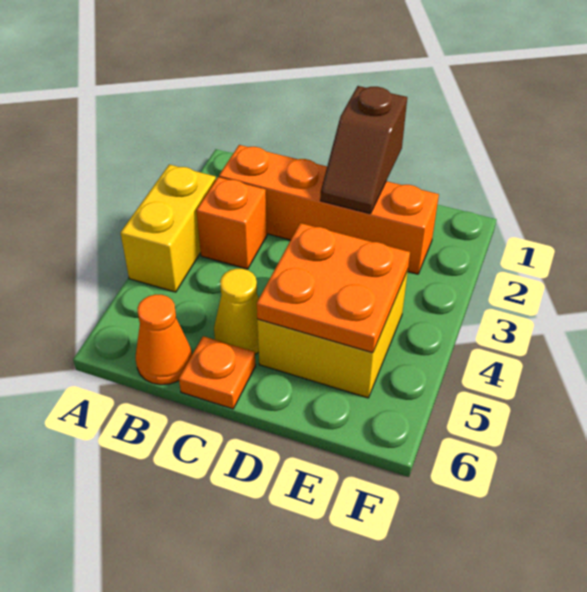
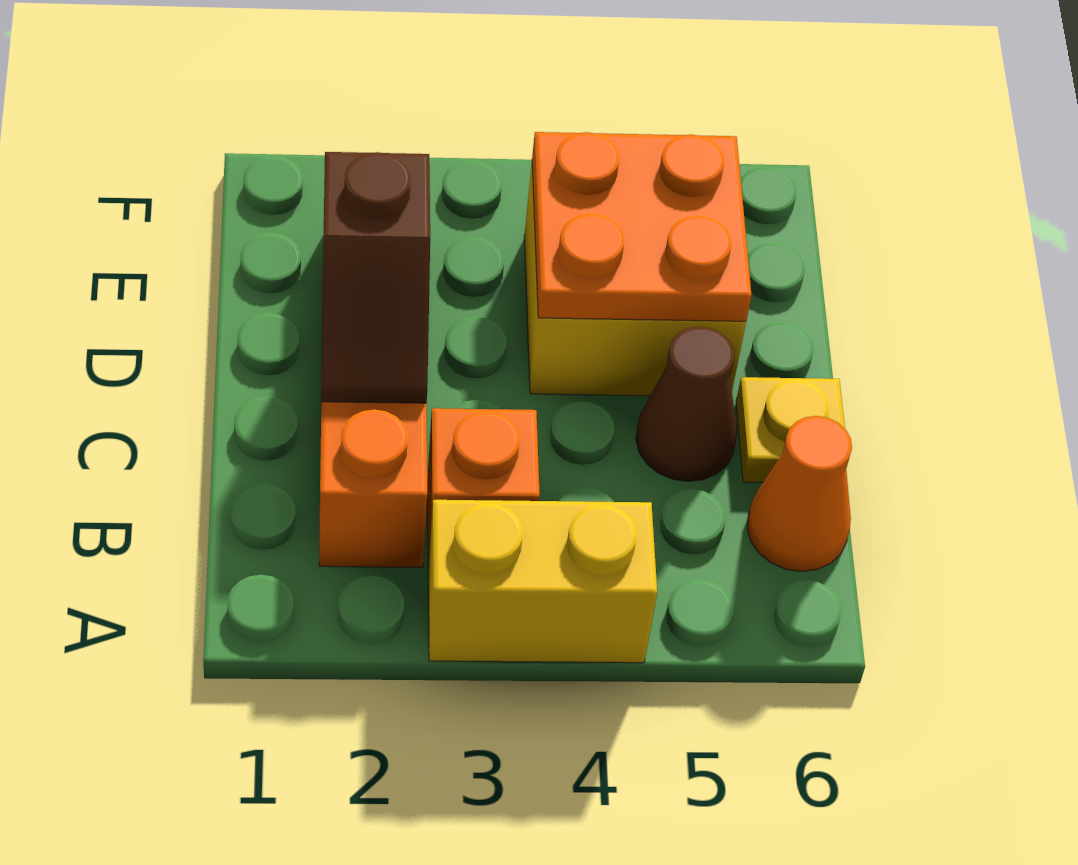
yellow 1x1 cone [214,269,259,354] -> brown 1x1 cone [636,327,737,481]
orange 1x1 plate [179,336,256,409] -> yellow 1x1 plate [736,377,845,482]
brown 1x2 slope [320,86,407,214] -> brown 1x2 slope turned to [321,152,430,403]

